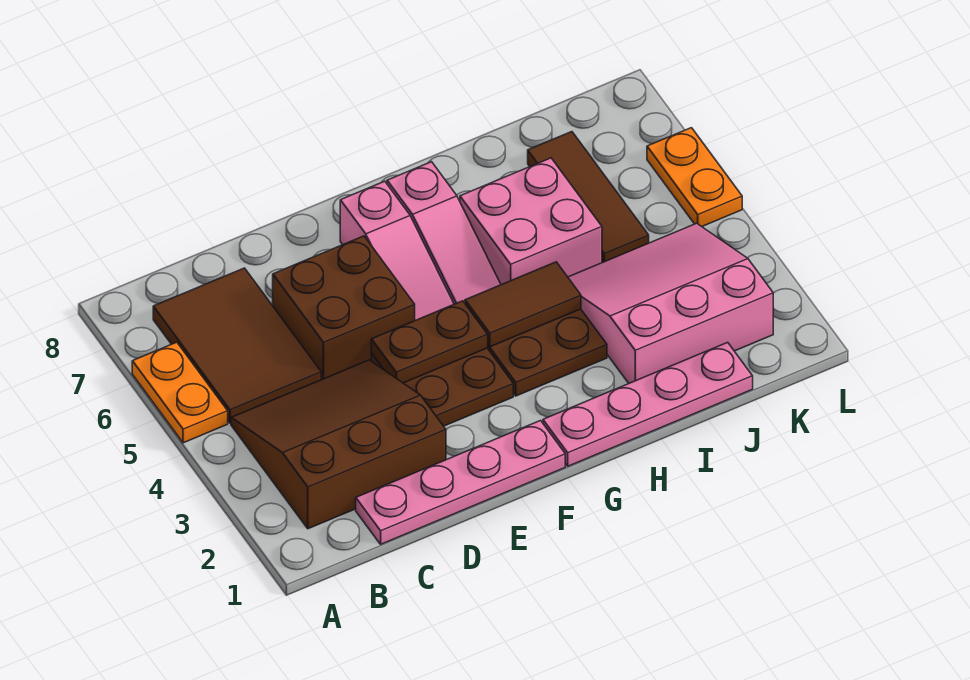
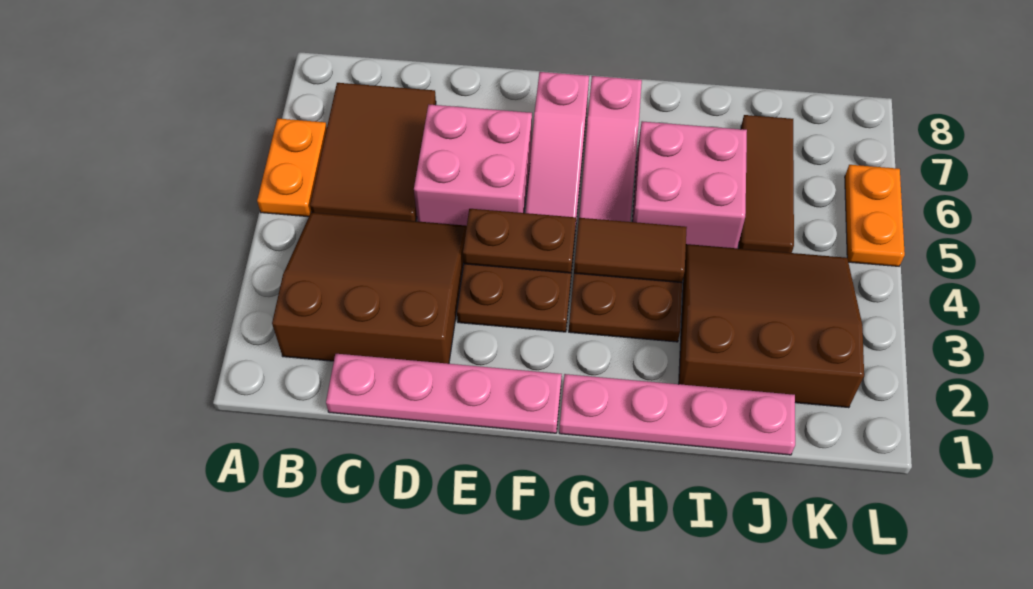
brown 2x2 brick [273,236,415,380] -> pink 2x2 brick [414,105,532,226]
pink 3x3 slope [568,223,773,383] -> brown 3x3 slope [679,244,864,408]

